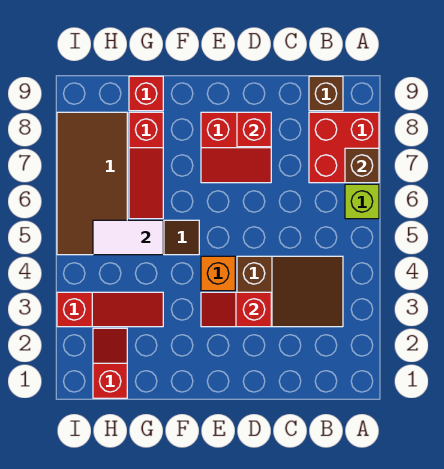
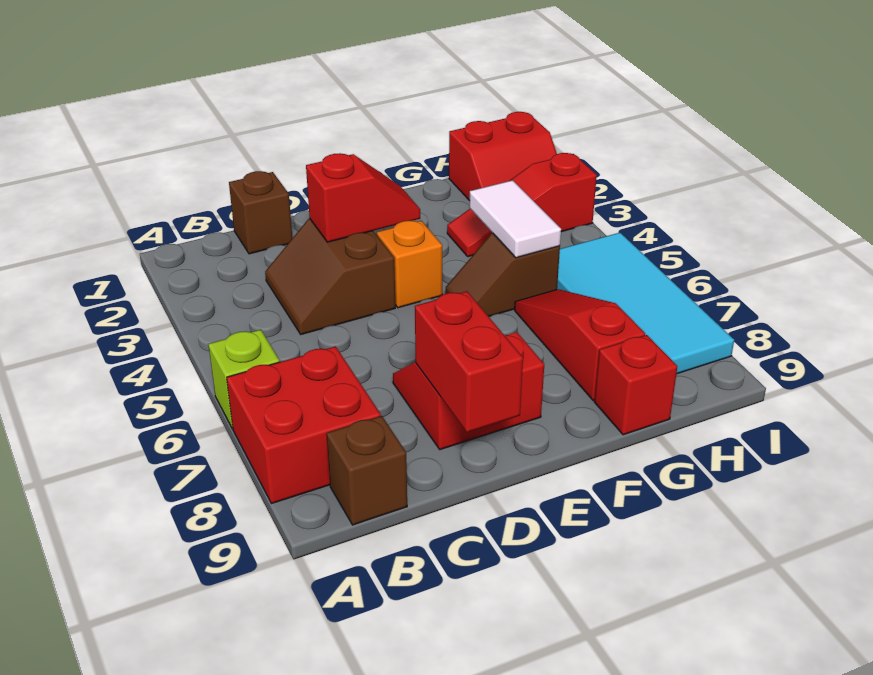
brown 1x1 brick [345,148,379,183] -> brown 1x1 brick moved to [229,171,292,254]
brown 2x3 slope [237,256,343,327] -> brown 2x2 slope [265,219,395,334]
red 1x1 brick [237,112,271,147] -> red 1x2 brick [415,291,523,432]
white 1x2 tile [93,220,163,255] -> white 1x2 tile turned to [469,180,561,258]
red 1x2 slope [93,328,127,398] -> red 2x2 slope [449,112,557,201]
brown 2x4 tile [57,112,127,255] -> cyan 2x4 tile [557,233,734,374]

